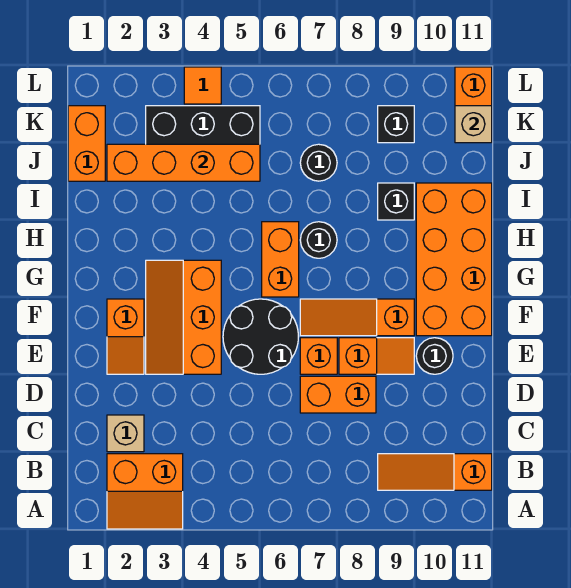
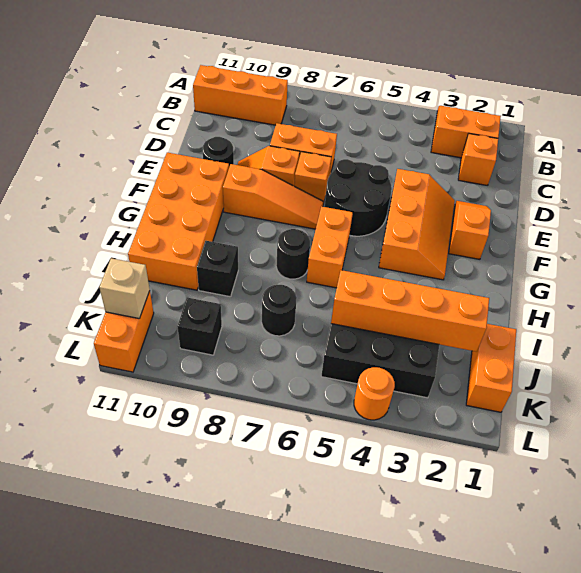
orange 1x3 slope [378,454,492,490] -> orange 1x3 brick [193,65,288,125]
tan 1x1 brick [107,415,144,452] -> orange 1x1 brick [458,134,498,186]
orange 1x1 tile [184,67,221,104] -> orange 1x1 round brick [354,367,395,420]

